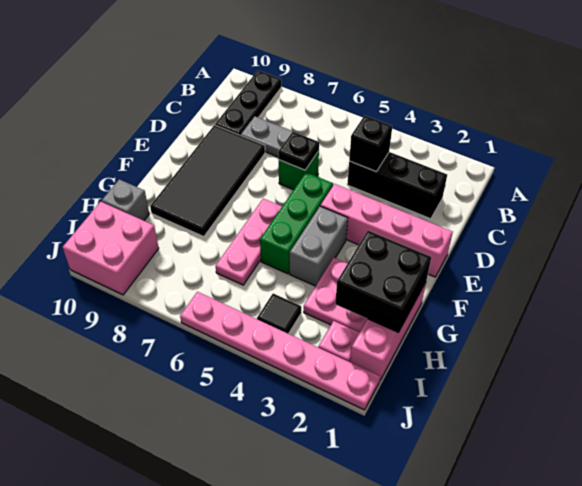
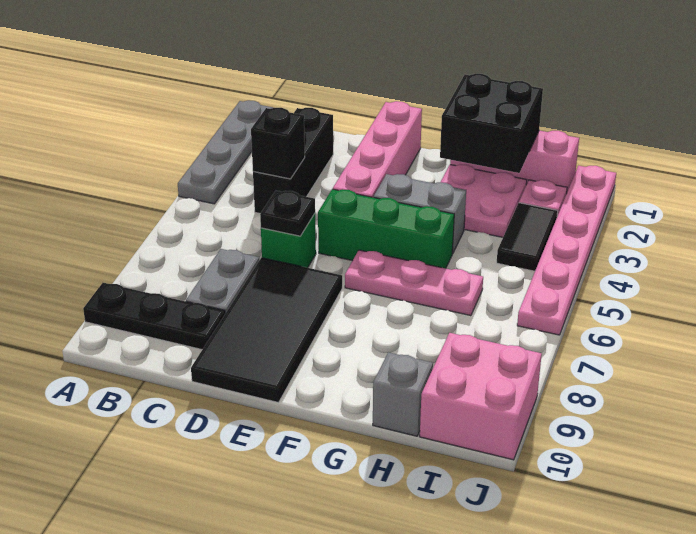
none -> grey 1x4 plate [178,100,273,204]
black 2x4 tile [150,125,265,237] -> black 2x4 tile turned to [191,258,342,403]
black 1x1 tile [257,294,301,334] -> black 1x2 tile [497,203,558,271]

